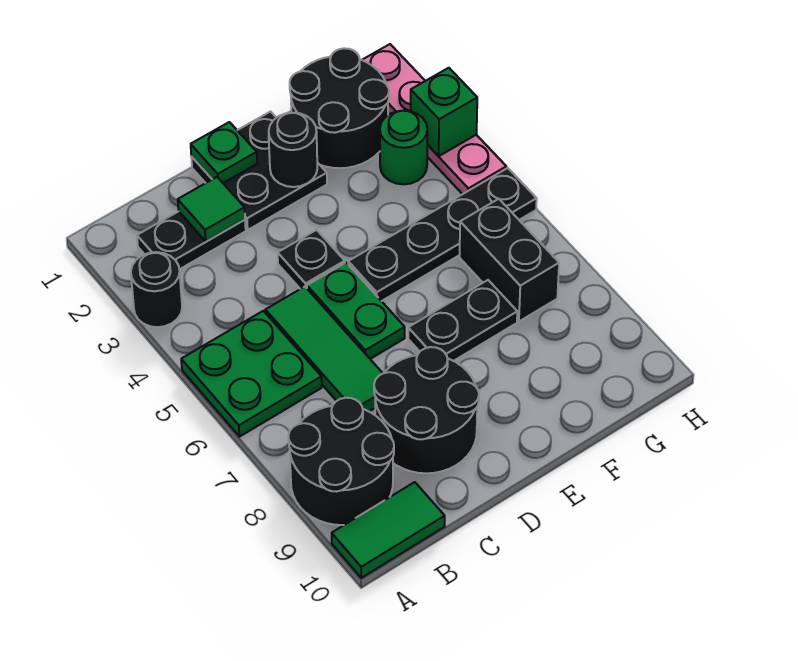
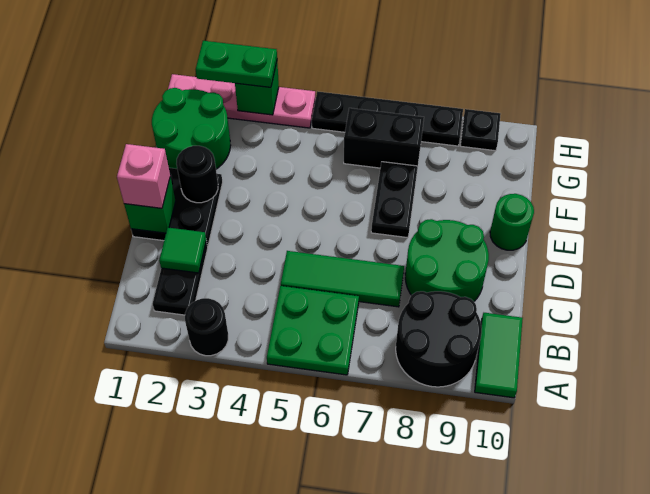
black 2x2 round brick [374,347,479,473] -> green 2x2 round brick [405,219,489,301]
green 1x1 plate [191,122,257,183] -> green 1x1 brick [124,177,176,233]
none -> pink 1x1 brick [117,144,170,208]
black 1x1 plate [278,230,345,289] -> black 1x1 plate moved to [460,109,501,151]
green 1x2 plate [307,263,405,359] -> green 1x2 plate moved to [196,41,277,87]
black 1x4 plate [348,168,537,301] -> black 1x4 plate turned to [312,91,463,146]
black 2x2 round brick [290,48,389,168] -> green 2x2 round brick [152,88,231,169]
green 1x1 round brick [380,111,427,184] -> green 1x1 round brick moved to [490,194,534,250]

